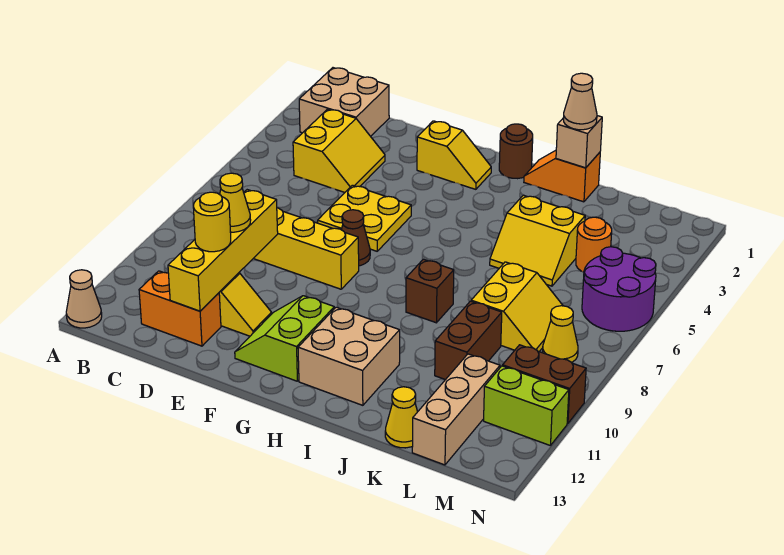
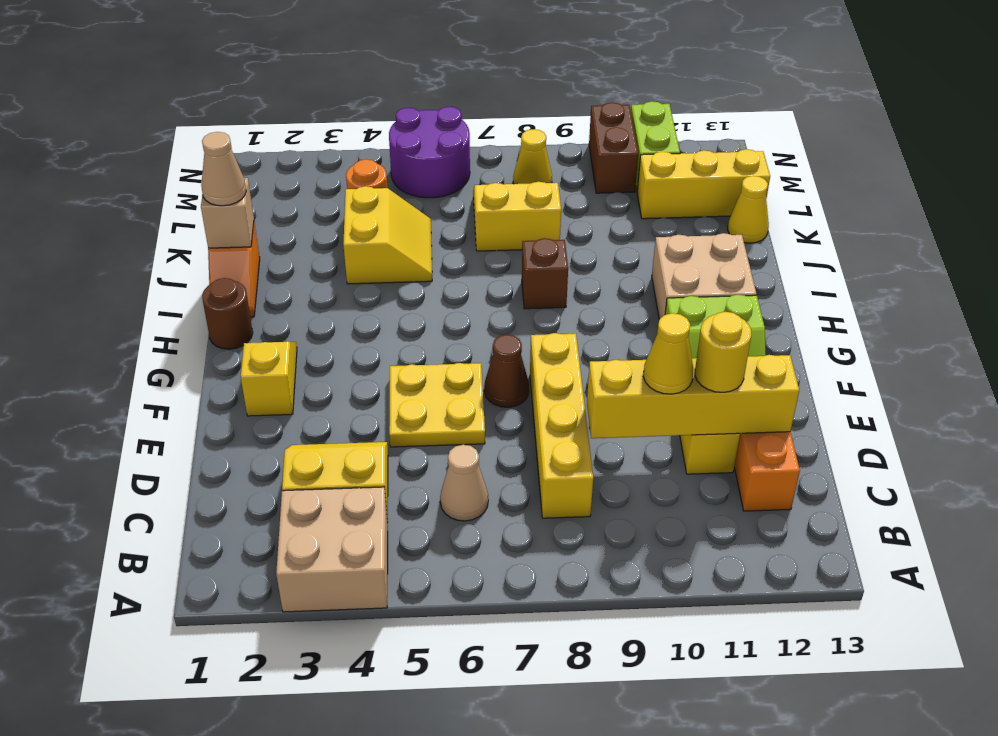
tan 1x1 cone [66,270,102,328] -> tan 1x1 cone moved to [440,445,488,521]
tan 2x2 brick [299,68,389,136] -> tan 2x2 brick moved to [276,487,388,612]
brown 1x2 brick [435,301,502,380] -> none
tan 1x3 brick [412,354,500,465] -> yellow 1x3 brick [637,149,770,219]

